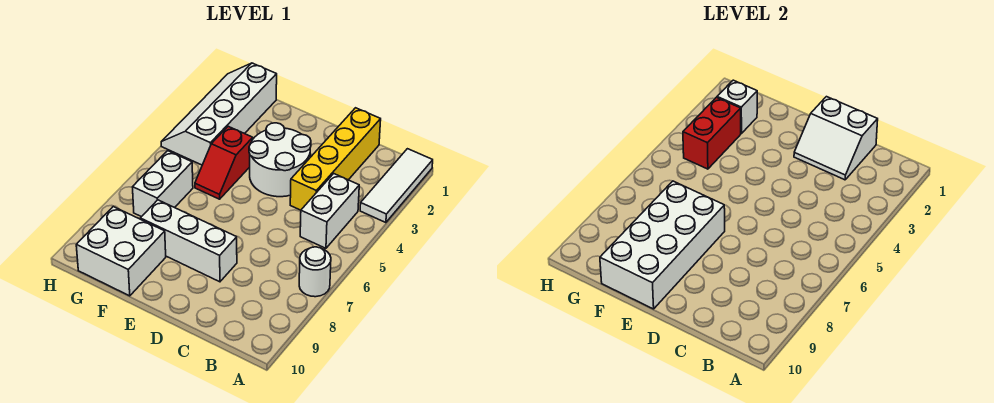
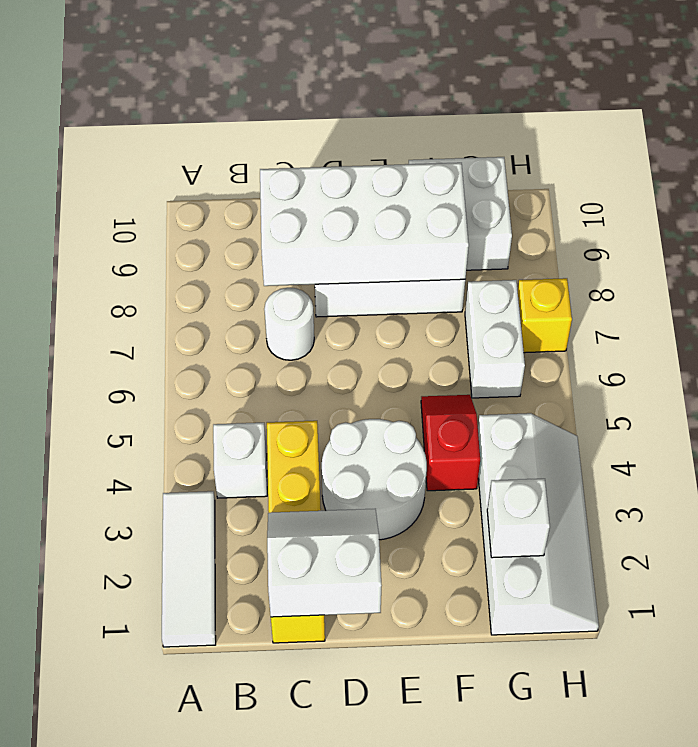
white 1x1 round brick [299,247,331,297] -> white 1x1 round brick moved to [264,288,314,360]
white 1x2 brick [300,174,359,248] -> white 1x1 brick [213,423,267,498]
white 2x4 brick [600,181,725,309] -> white 2x4 brick turned to [260,163,469,286]
red 1x2 brick [683,97,741,169] -> none
none -> yellow 1x1 brick [518,278,572,353]

